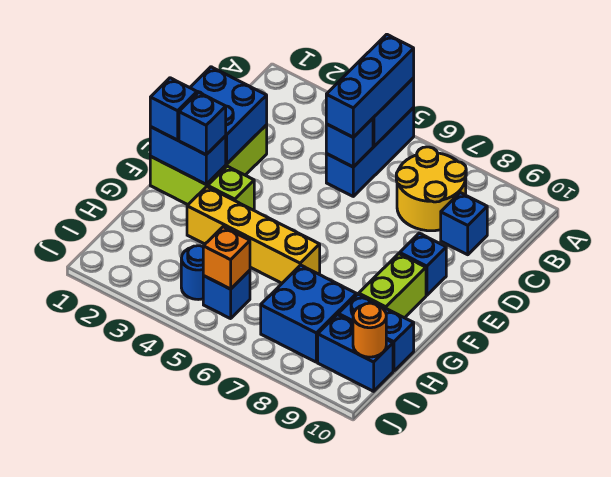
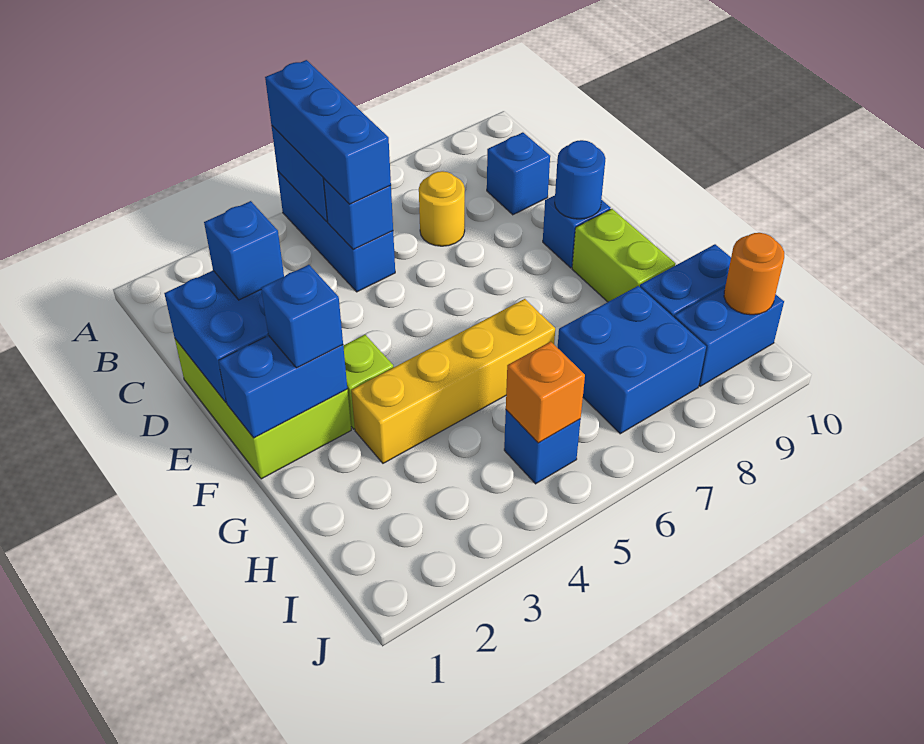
yellow 2x2 round brick [396,147,466,231] -> yellow 1x1 round brick [419,171,465,246]
blue 1x1 brick [150,78,197,140] -> blue 1x1 brick moved to [204,201,284,300]
blue 1x1 round brick [181,246,203,300] -> blue 1x1 round brick moved to [555,140,606,219]

